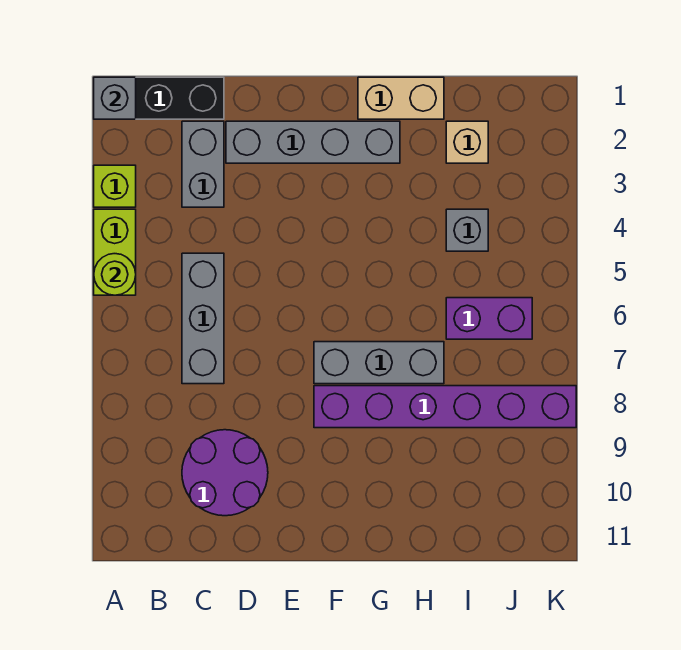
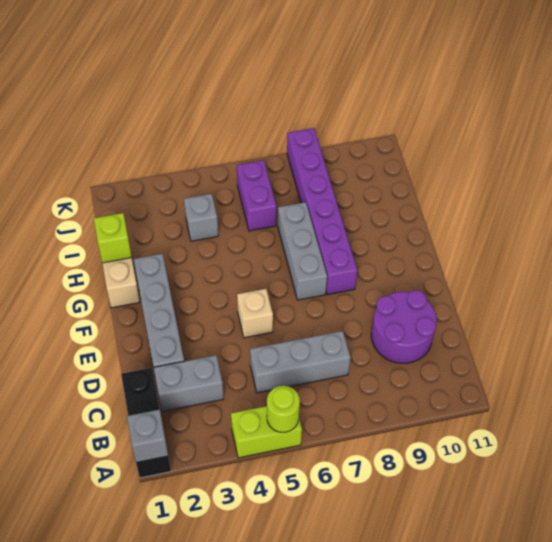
lime 1x1 brick [94,165,136,207] -> lime 1x1 brick moved to [94,213,132,263]
tan 1x1 brick [446,121,488,163] -> tan 1x1 brick moved to [237,289,273,338]

